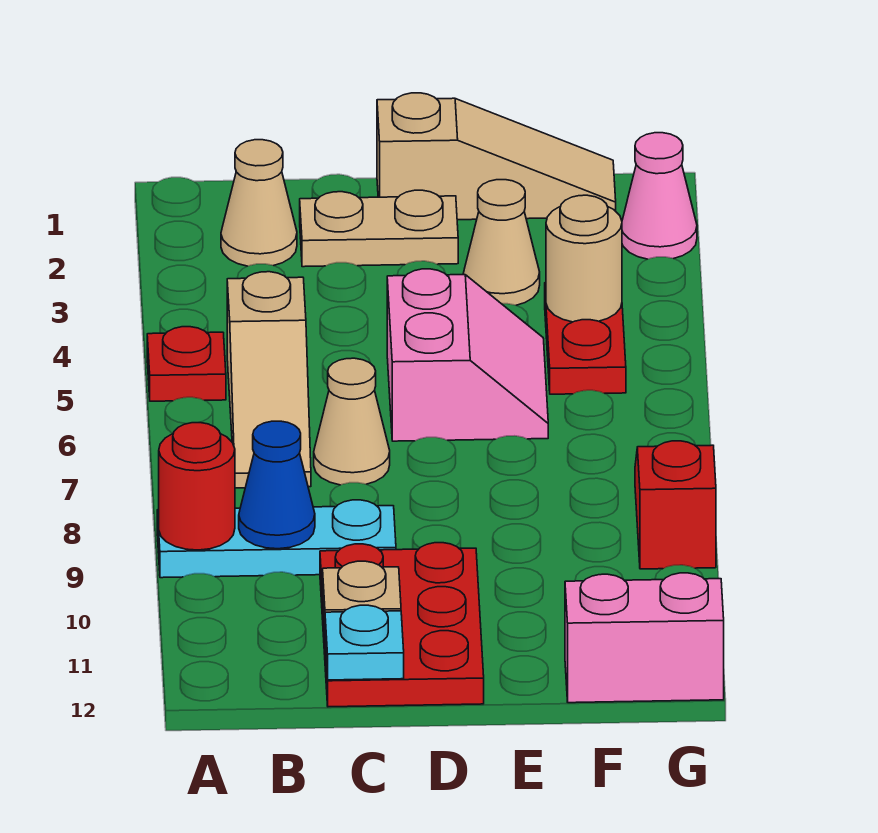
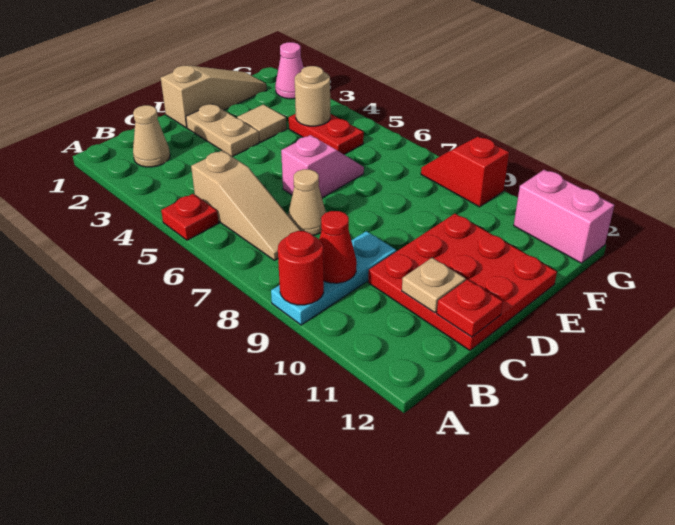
blue 1x1 cone [239,421,315,549] -> red 1x1 cone [319,211,357,283]
tan 1x2 plate [300,190,458,267] -> tan 1x2 plate turned to [186,104,259,157]
red 2x3 plate [320,543,484,707] -> red 3x3 plate [368,214,557,350]
cyan 1x1 plate [325,605,404,680] -> red 1x1 plate [437,279,503,337]
pink 2x2 slope [387,269,548,441] -> pink 1x2 slope [281,135,364,198]
tan 1x1 cone [463,180,540,305] -> tan 1x1 tile [237,104,287,142]
pink 1x2 brick [565,573,724,703] -> pink 1x2 brick turned to [514,170,614,263]

